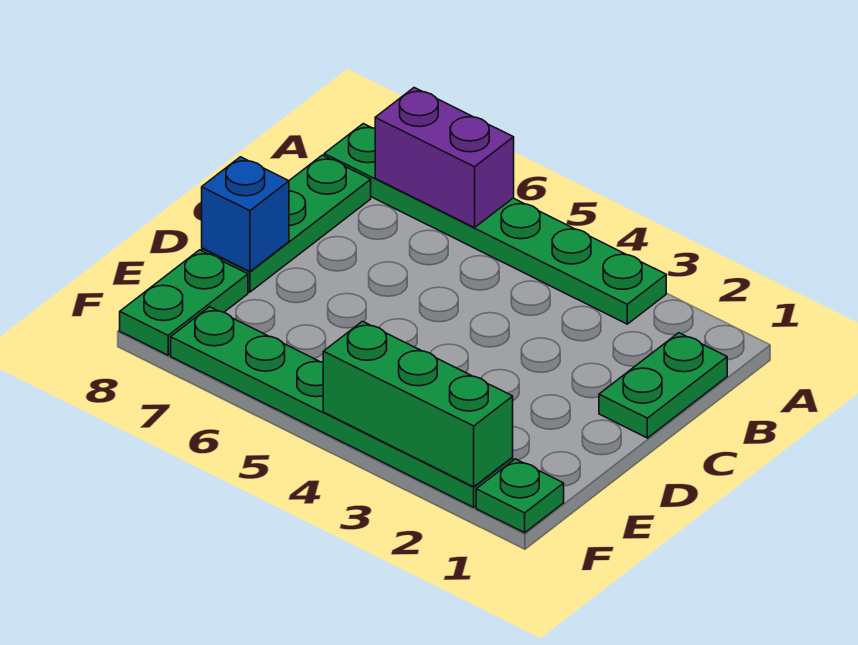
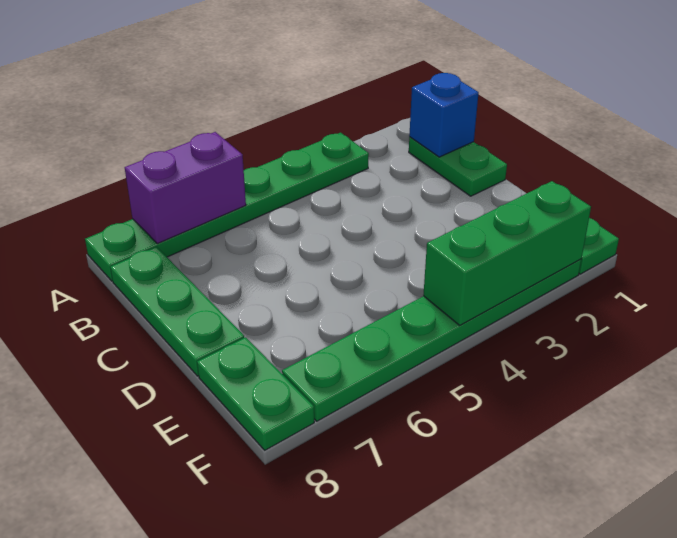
blue 1x1 brick [202,157,289,272] -> blue 1x1 brick moved to [409,73,479,157]

